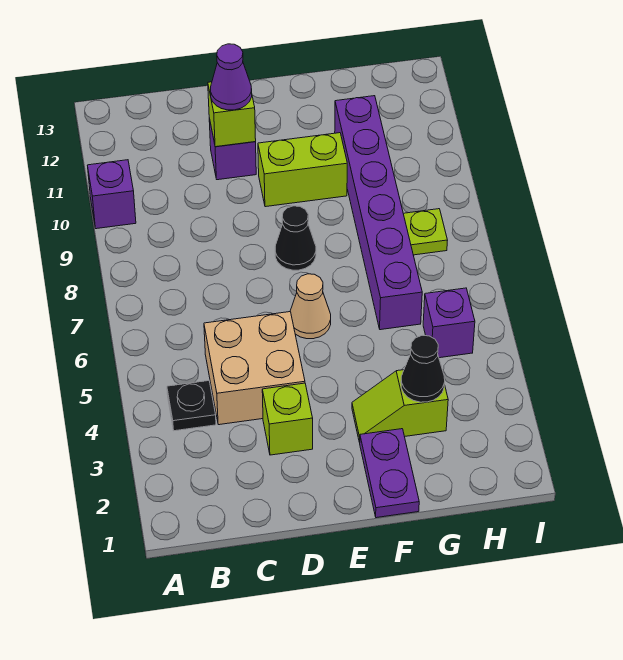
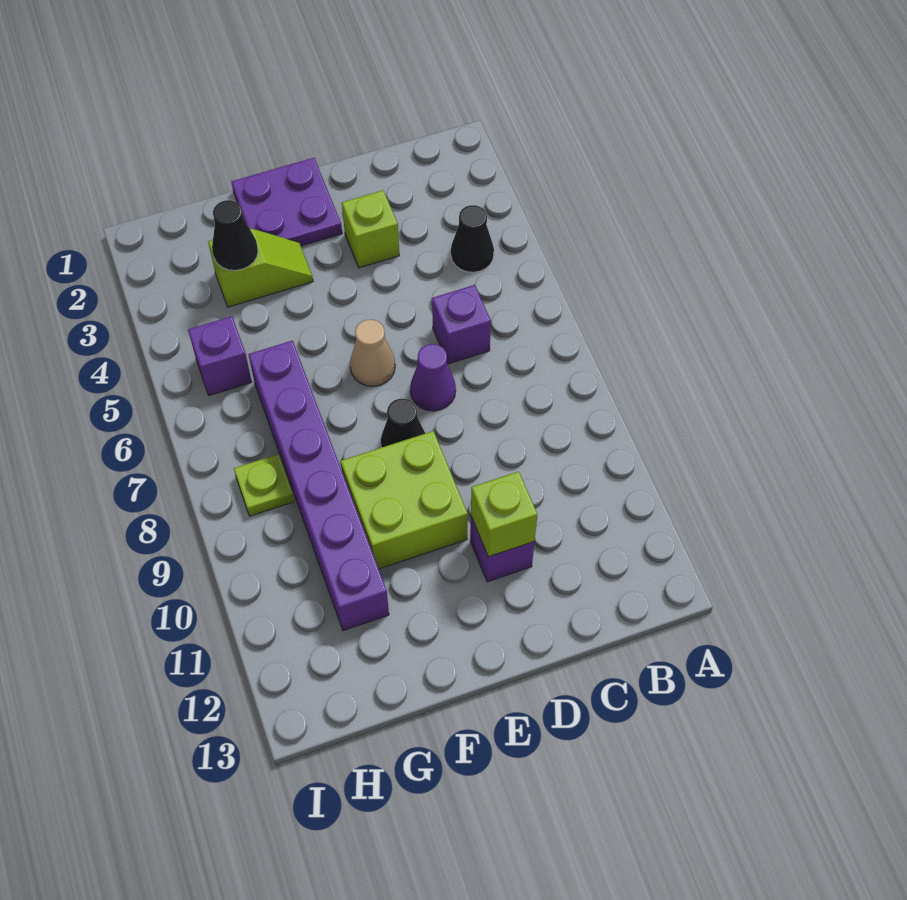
purple 1x1 brick [87,160,136,229] -> purple 1x1 brick moved to [432,285,491,364]
black 1x1 plate [167,381,216,431] -> black 1x1 cone [451,205,494,272]
tan 2x2 brick [204,312,305,425] -> none
purple 1x1 cone [211,44,252,110] -> purple 1x1 cone moved to [410,344,456,411]
lime 1x2 brick [258,133,347,207] -> lime 2x2 brick [341,431,468,569]
purple 1x2 plate [360,429,419,518] -> purple 2x2 plate [232,158,342,246]

